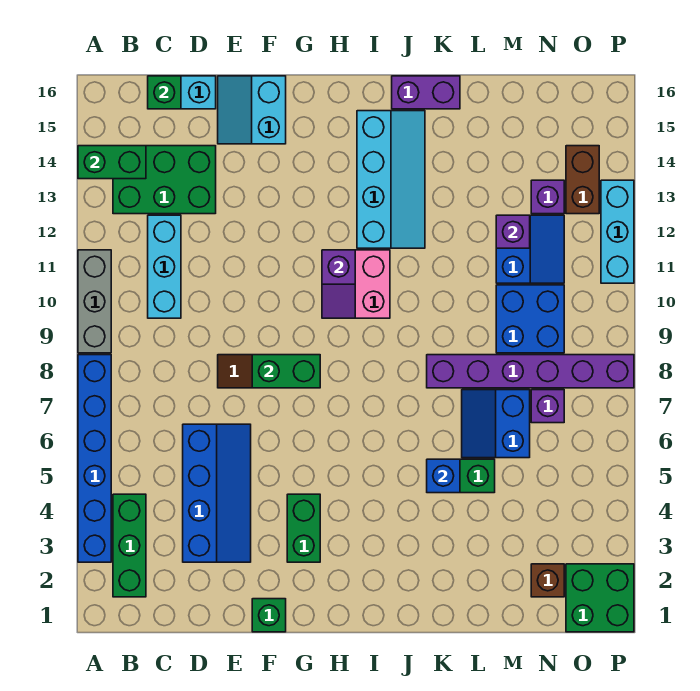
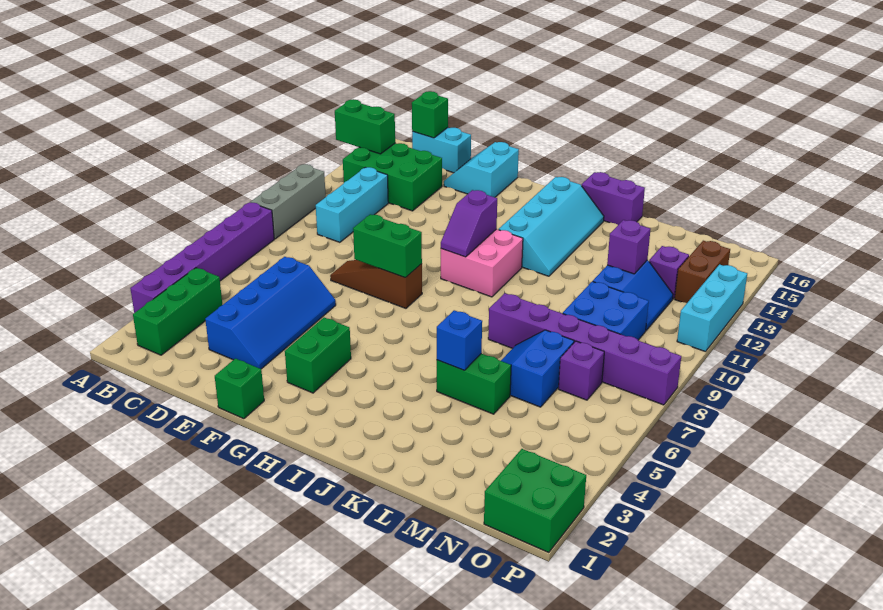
blue 1x6 brick [78,355,111,562] -> purple 1x6 brick [130,202,274,313]
brown 1x1 brick [531,564,564,597] -> none

